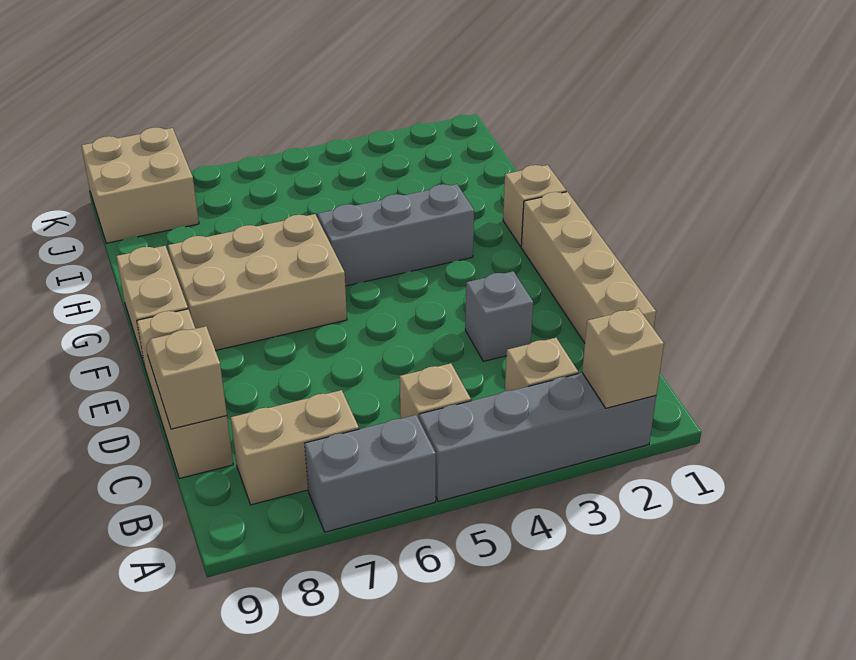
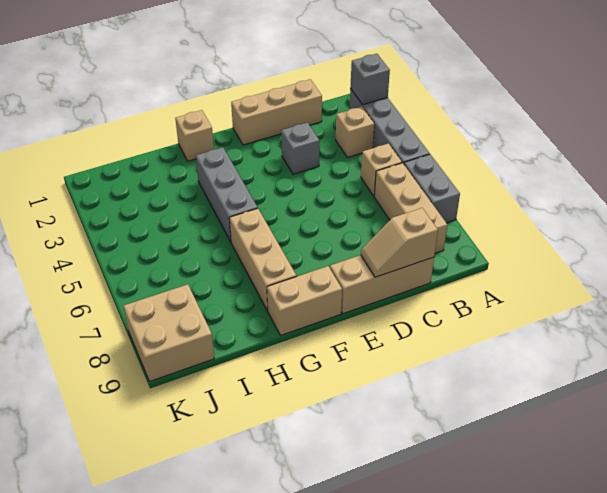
tan 1x1 brick [582,308,664,408] -> grey 1x1 brick [350,54,390,105]
tan 1x2 brick [231,390,359,505] -> tan 1x3 brick [374,163,448,253]
tan 1x4 brick [521,192,656,343] -> tan 1x3 brick [231,79,322,145]
tan 2x3 brick [168,214,347,351] -> tan 1x3 brick [229,208,297,311]

